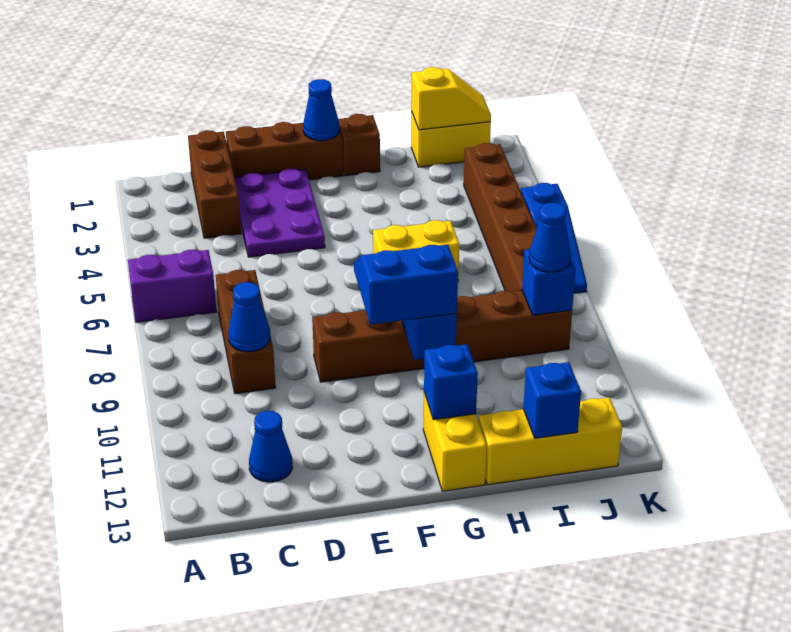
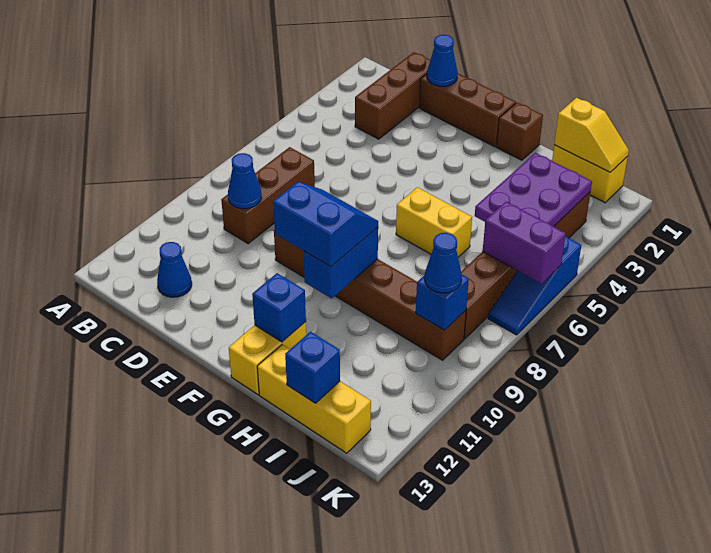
purple 1x2 brick [128,250,216,322] -> purple 1x2 brick moved to [483,202,566,284]
purple 2x3 plate [234,169,325,257] -> purple 2x3 plate moved to [475,153,592,226]
blue 1x1 cone [303,79,339,141] -> blue 1x1 cone moved to [427,35,458,86]

